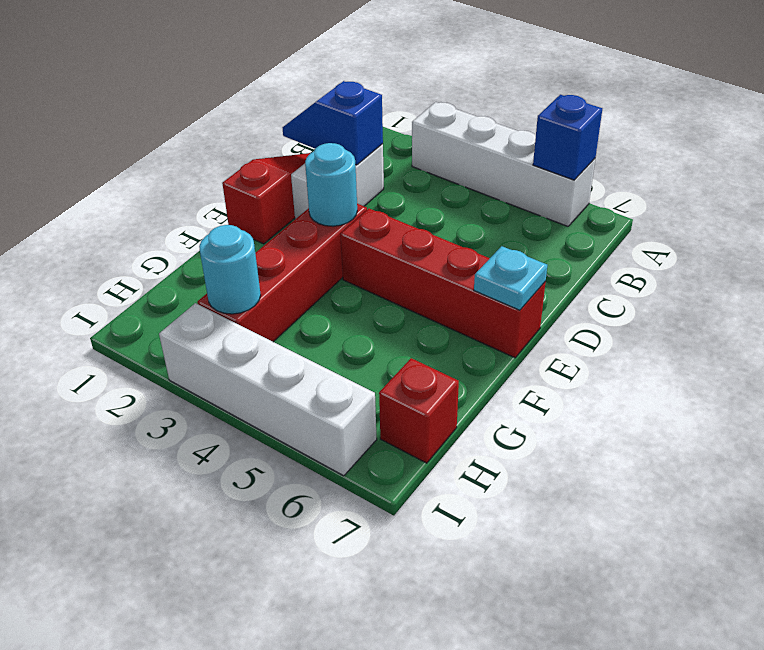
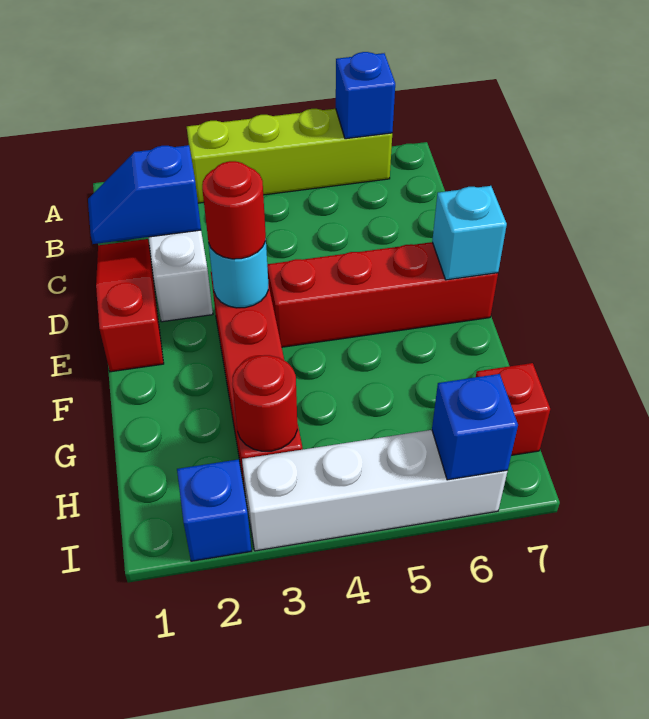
white 1x4 brick [412,102,595,226] -> lime 1x4 brick [187,109,392,203]
none -> red 1x1 round brick [202,161,266,259]
cyan 1x1 plate [474,246,547,310] -> cyan 1x1 brick [432,186,507,280]
cyan 1x1 round brick [199,225,261,314] -> red 1x1 round brick [232,355,297,451]
none -> blue 1x1 brick [177,459,251,561]
none -> blue 1x1 brick [432,374,518,480]

